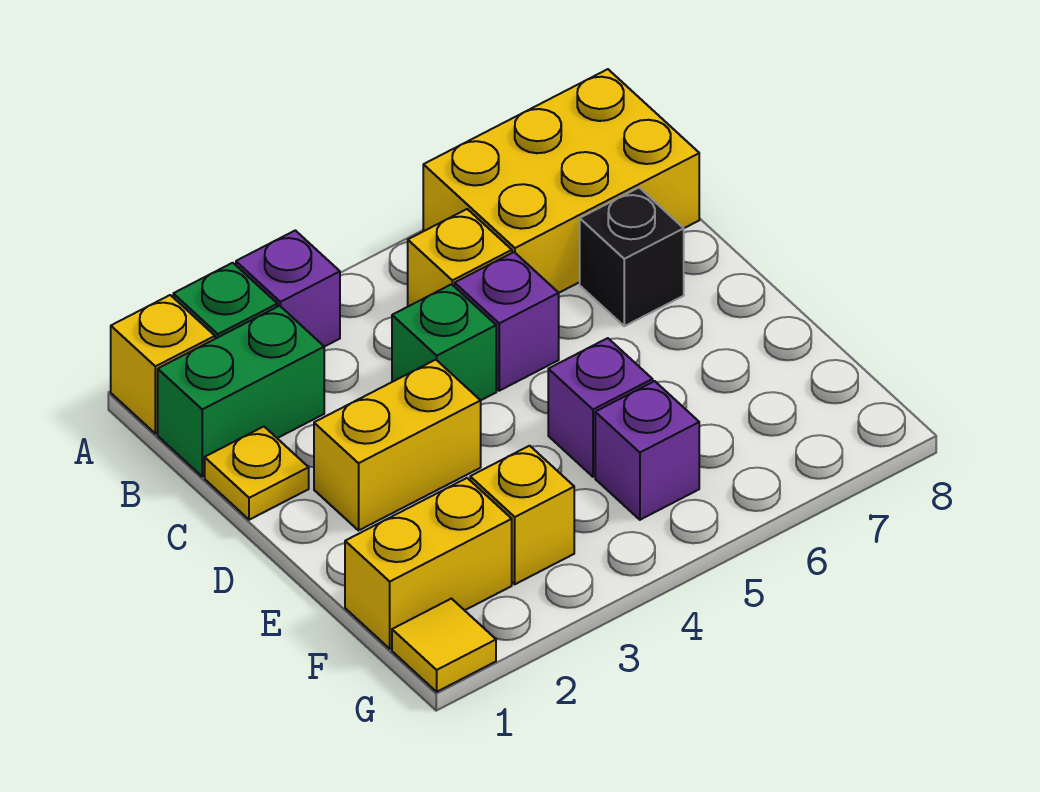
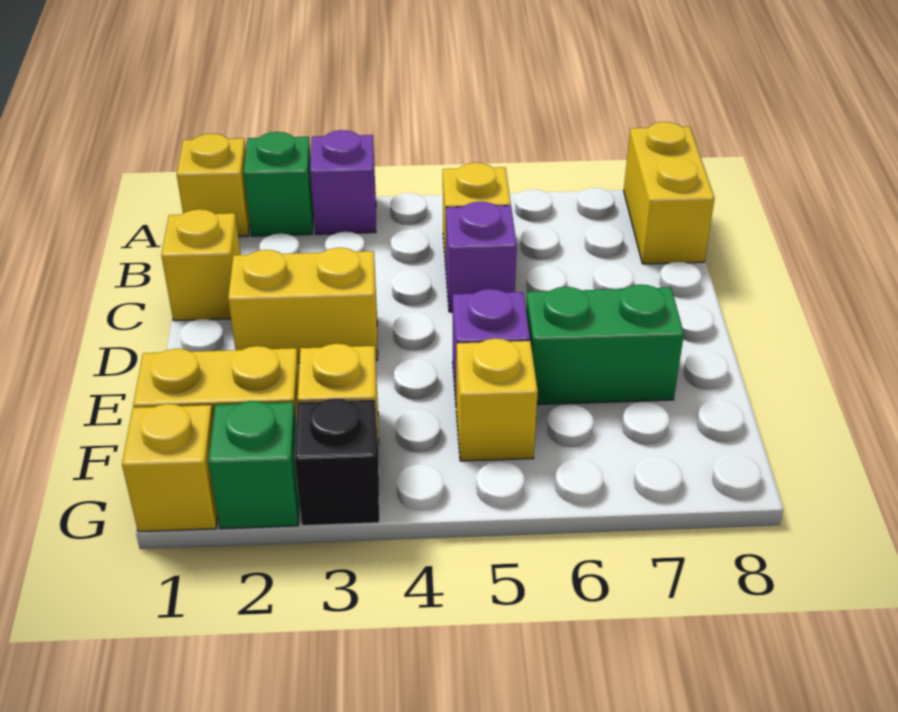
yellow 2x3 brick [423,69,699,293] -> yellow 1x2 brick [624,122,715,264]
green 1x2 brick [158,306,324,477] -> green 1x2 brick moved to [526,284,684,405]
yellow 1x1 plate [205,427,309,520] -> yellow 1x1 brick [161,209,241,321]
green 1x1 brick [392,284,496,400] -> green 1x1 brick moved to [208,401,299,529]
black 1x1 brick [580,188,684,326] -> black 1x1 brick moved to [294,398,379,526]
purple 1x1 brick [595,381,699,520] -> yellow 1x1 brick [456,339,538,461]
yellow 1x1 tile [392,599,496,692] -> yellow 1x1 brick [122,404,218,532]

